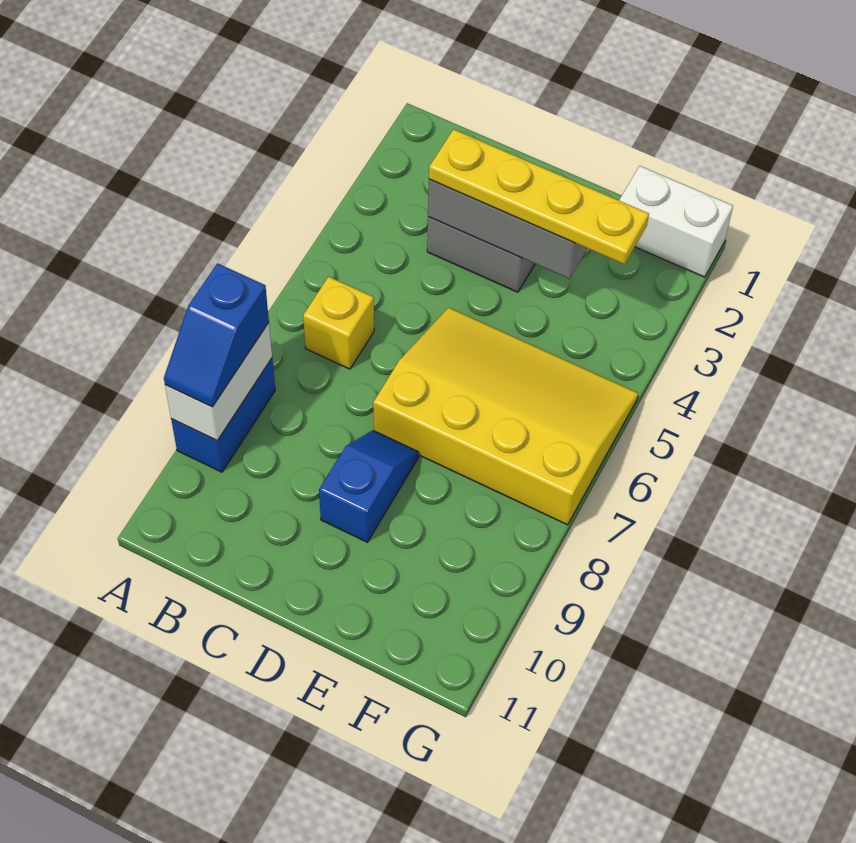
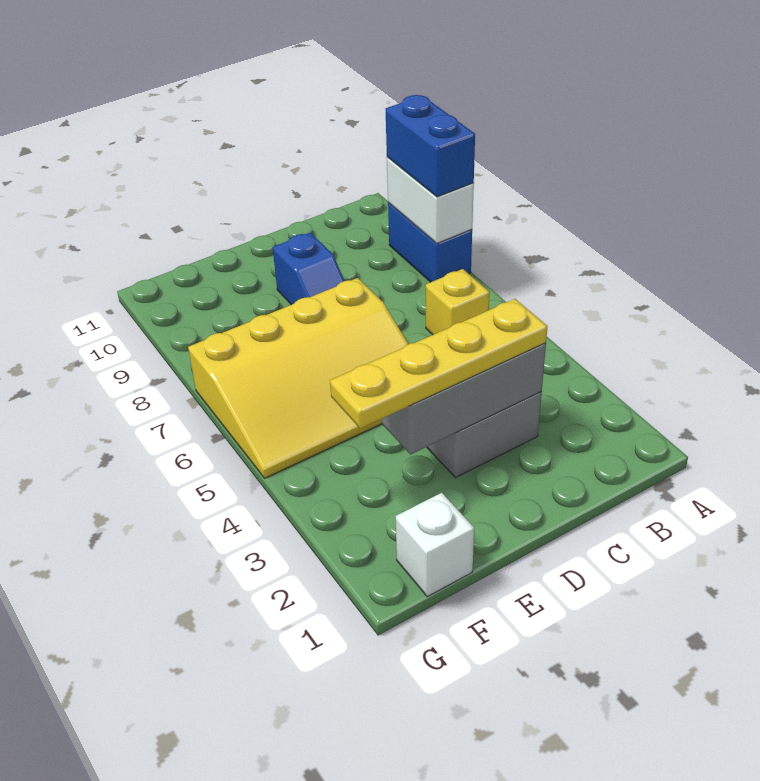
blue 1x2 slope [164,263,269,407] -> blue 1x2 brick [386,95,475,197]
white 1x2 brick [619,166,733,277] -> white 1x1 brick [396,493,474,597]

